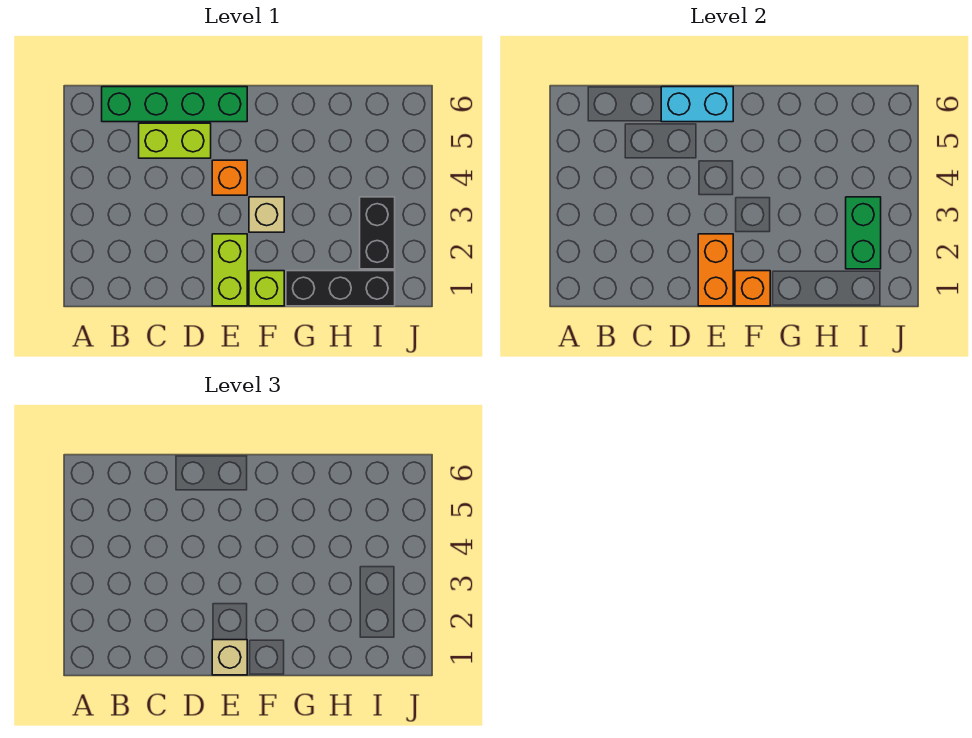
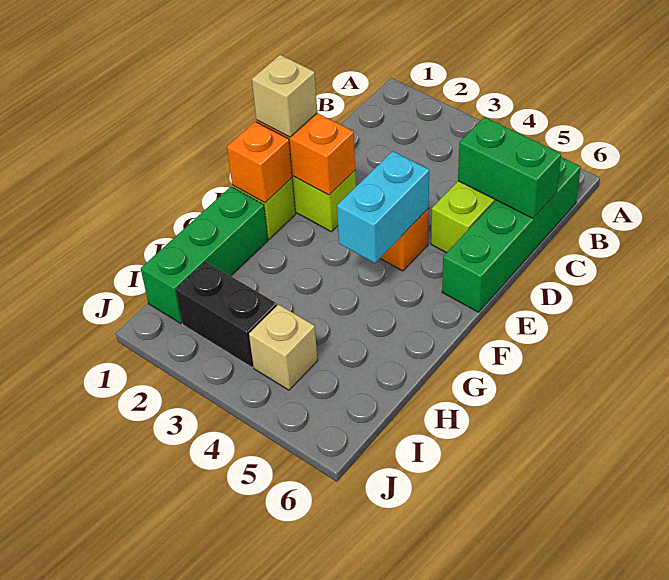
cyan 1x2 brick [661,87,733,122] -> cyan 1x2 brick moved to [337,151,429,263]
tan 1x1 brick [249,197,284,232] -> tan 1x1 brick moved to [249,304,318,390]
black 1x3 brick [286,271,395,306] -> green 1x3 brick [141,187,268,324]
green 1x2 brick [846,197,881,269] -> green 1x2 brick moved to [458,117,561,218]

